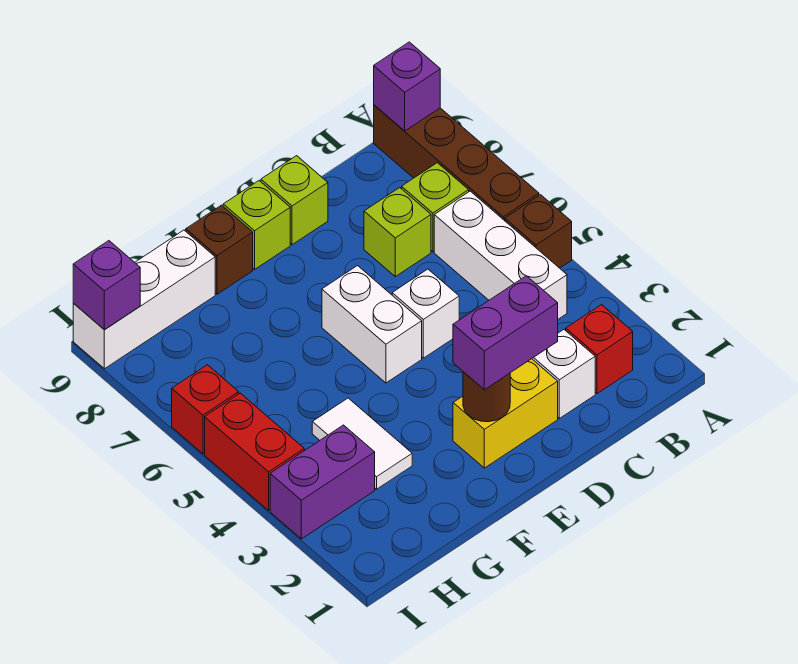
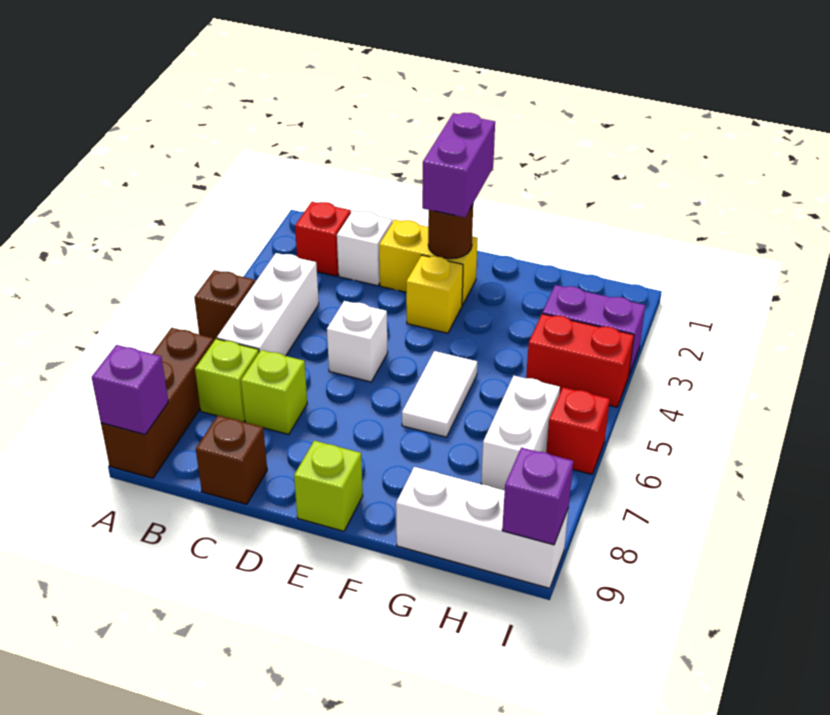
brown 1x4 brick [374,105,539,221] -> brown 1x3 brick [101,328,214,478]
purple 1x2 brick [453,276,558,390] -> purple 1x2 brick turned to [422,113,495,218]
lime 1x1 brick [261,156,328,245] -> none
none -> yellow 1x1 brick [406,255,463,333]
white 1x2 brick [322,266,422,383] -> white 1x2 brick moved to [481,376,560,490]
brown 1x1 brick [186,205,253,294] -> brown 1x1 brick moved to [196,415,267,504]
white 1x2 tile [312,398,412,489] -> white 1x2 tile moved to [402,351,477,437]
red 1x2 brick [205,393,304,510] -> red 1x2 brick turned to [526,314,634,407]

